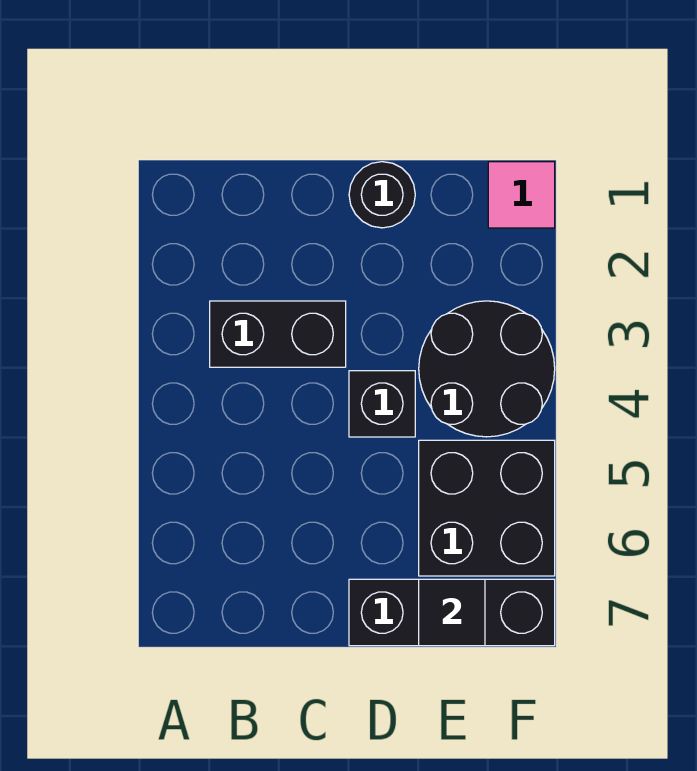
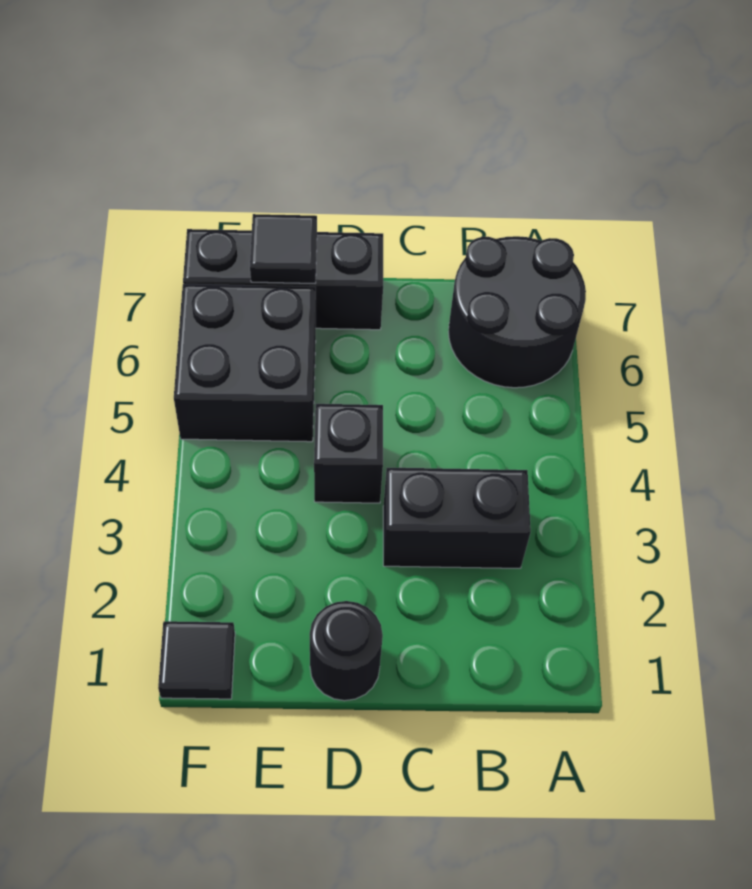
black 2x2 round brick [419,301,555,437] -> black 2x2 round brick moved to [448,236,586,388]
pink 1x1 tile [488,162,555,228] -> black 1x1 tile [158,621,235,699]

